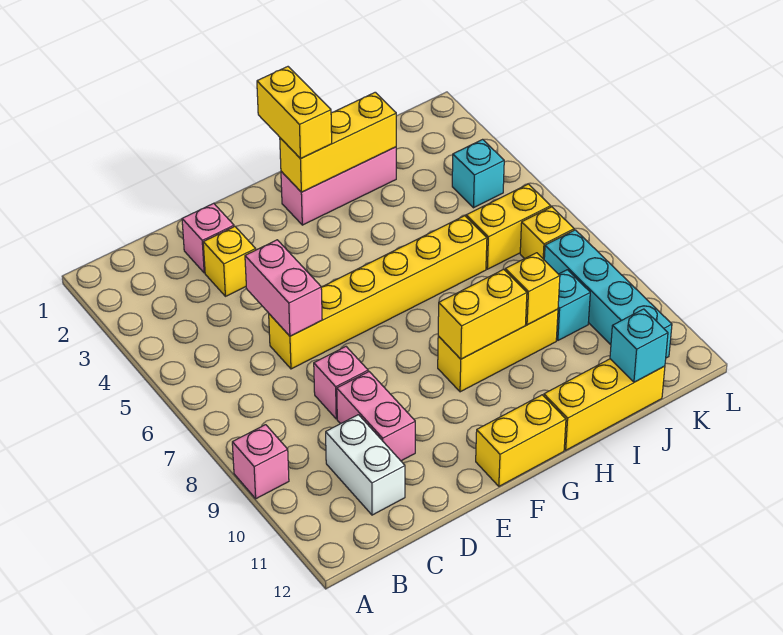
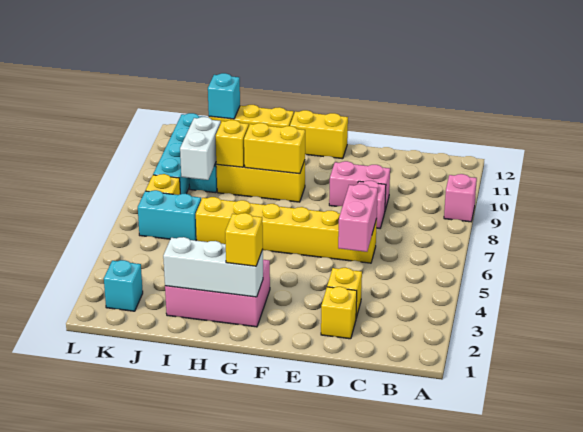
white 1x2 brick [326,415,405,515] -> white 1x2 brick moved to [180,117,221,180]
pink 1x1 brick [182,203,234,273] -> yellow 1x1 brick [321,287,357,339]
pink 1x2 brick [337,372,415,461] -> pink 1x2 brick turned to [329,161,390,210]
yellow 1x2 brick [257,67,332,159] -> yellow 1x1 brick [225,213,263,266]
pink 1x3 brick [281,147,396,225] -> pink 2x3 brick [165,260,270,327]
yellow 1x3 brick [280,92,396,192] -> white 1x3 brick [163,237,263,297]
yellow 1x2 brick [466,184,551,269] -> cyan 1x2 brick [138,190,201,240]
cyan 1x1 brick [452,139,504,208] -> cyan 1x1 brick moved to [104,260,143,311]

